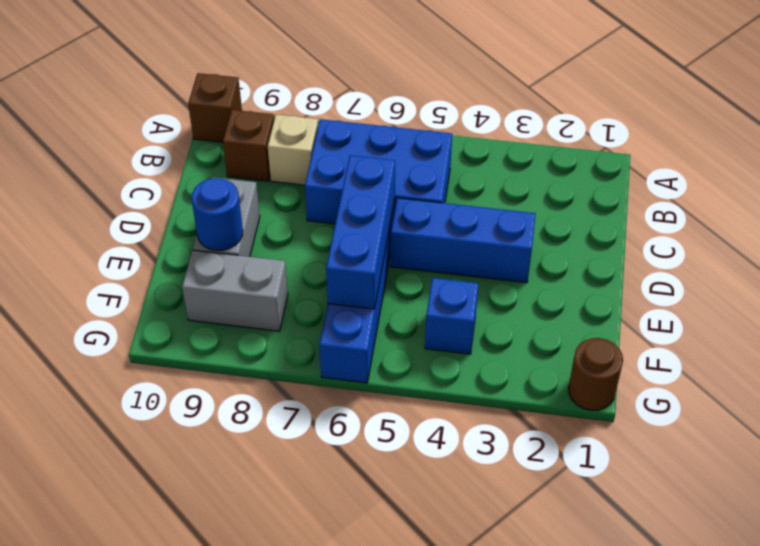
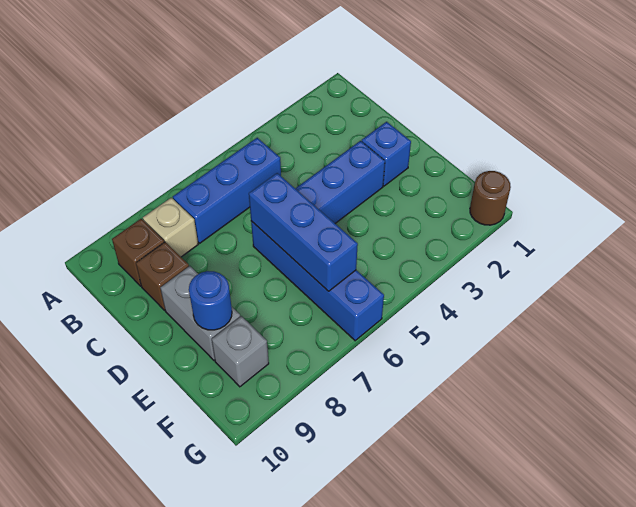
brown 1x1 brick [188,73,242,142] -> brown 1x1 brick moved to [136,242,189,310]
blue 2x3 brick [305,119,452,224] -> blue 1x3 brick [173,138,281,243]
blue 1x1 brick [425,278,478,354] -> blue 1x1 brick moved to [362,122,411,186]
grey 1x2 brick [182,250,288,331] -> grey 1x1 brick [212,316,269,387]

